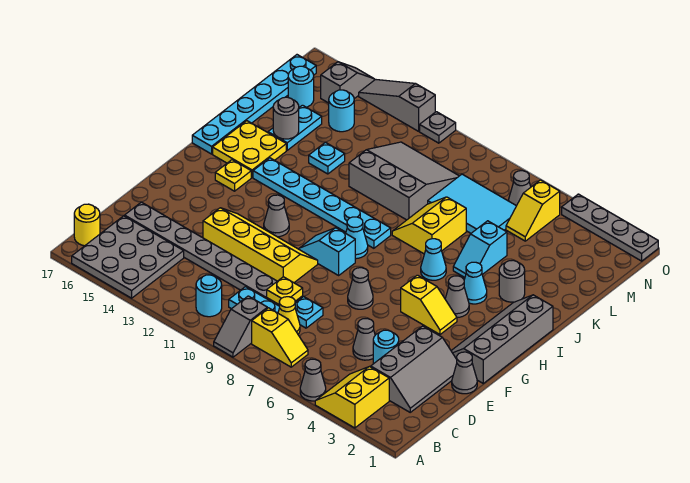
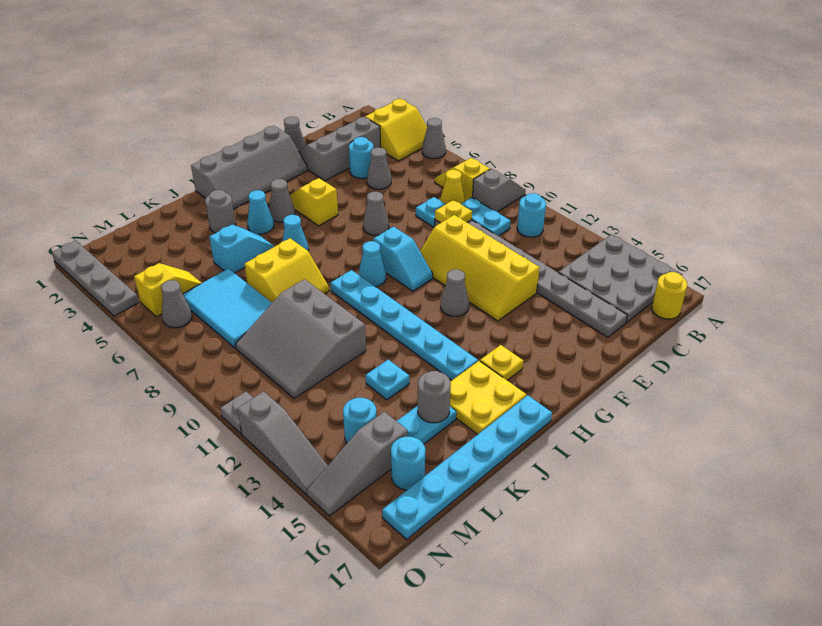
grey 1x2 slope [321,62,374,103] -> grey 1x3 slope [307,412,407,516]

